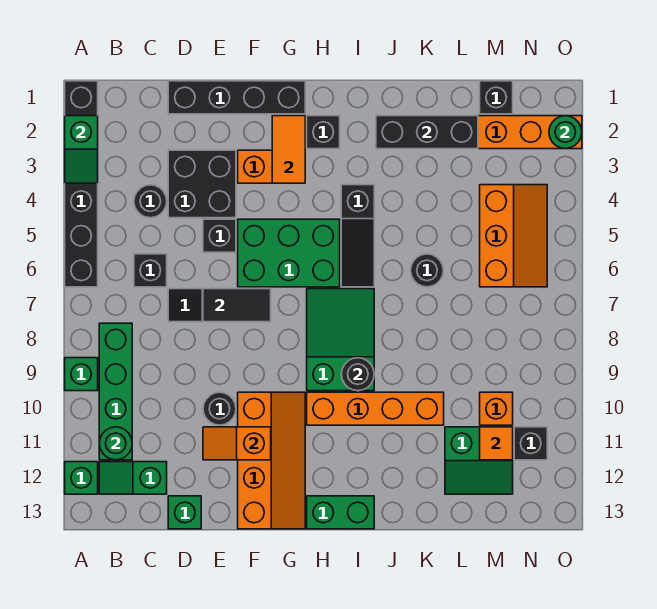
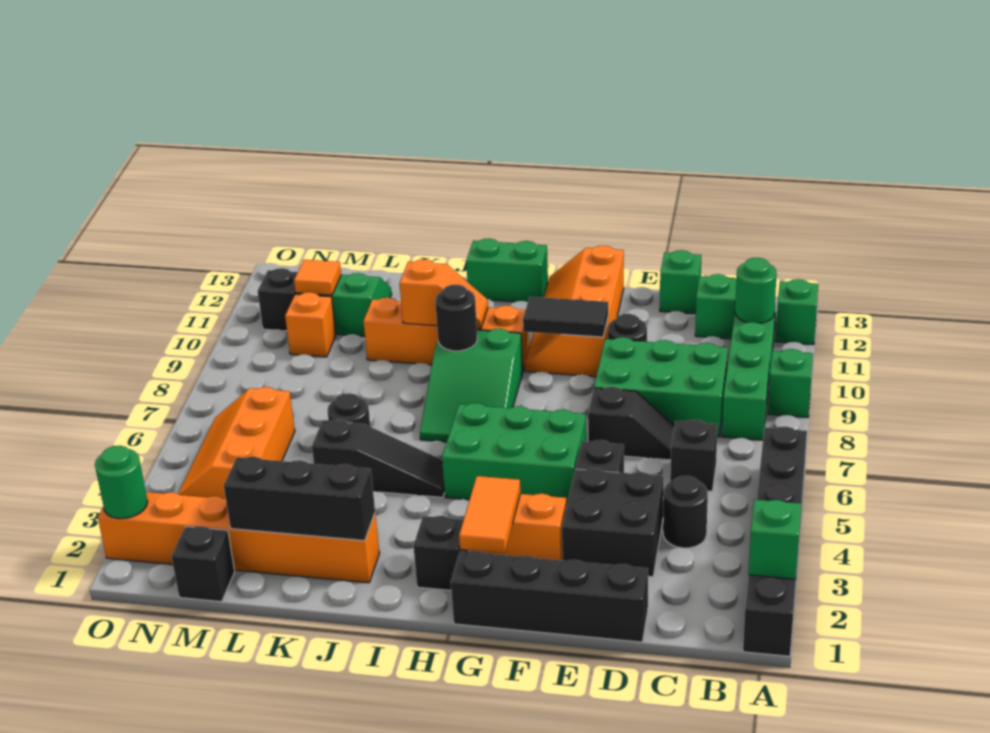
none -> green 2x3 brick [594,337,728,437]
black 1x2 tile [203,289,271,322] -> black 1x2 tile moved to [523,297,609,337]
orange 1x2 slope [203,427,271,460] -> orange 1x2 slope moved to [400,259,488,329]
black 1x3 slope [341,185,374,287] -> black 1x3 slope turned to [312,419,445,497]

